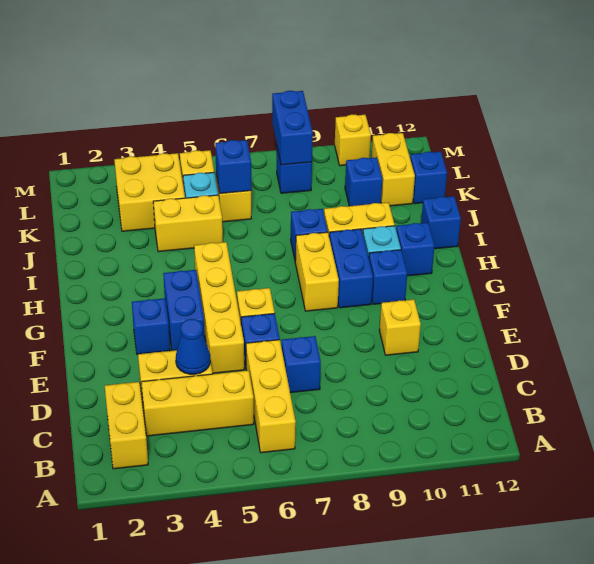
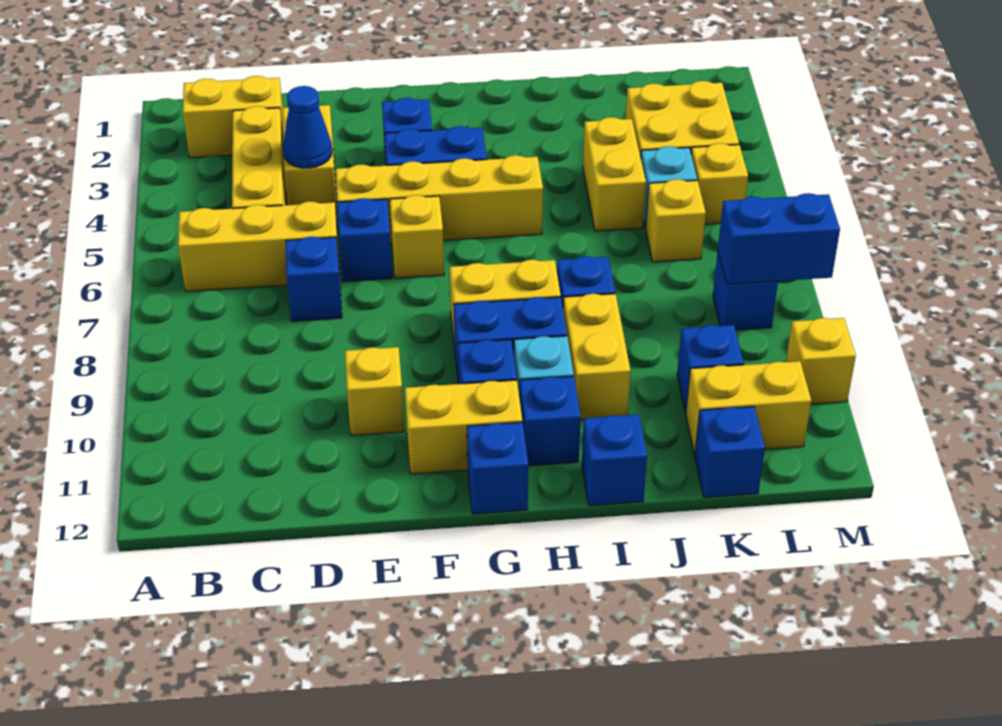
none -> yellow 1x2 brick [405,380,522,474]
blue 1x1 brick [215,140,251,193] -> blue 1x1 brick moved to [467,422,528,514]

